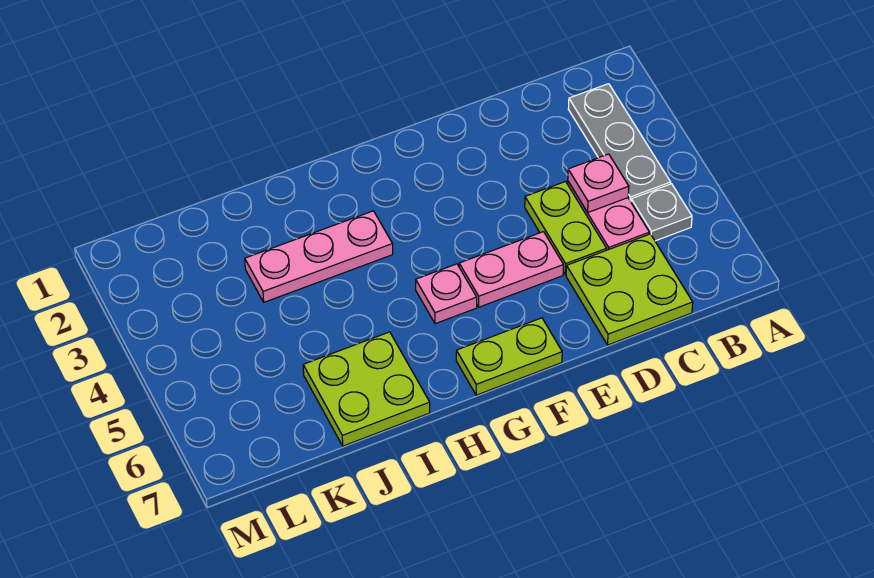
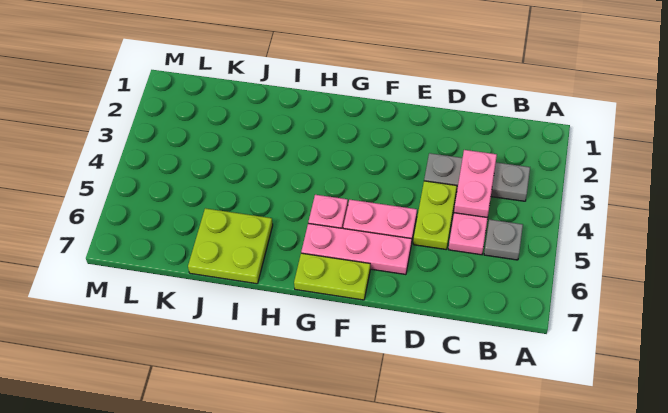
grey 1x3 plate [568,84,671,202] -> grey 1x3 plate turned to [424,153,530,201]
pink 1x1 plate [568,154,629,212] -> pink 1x2 plate [454,150,497,218]
lime 2x2 plate [566,234,693,345] -> none
pink 1x3 plate [245,211,393,302] -> pink 1x3 plate moved to [301,223,412,275]

